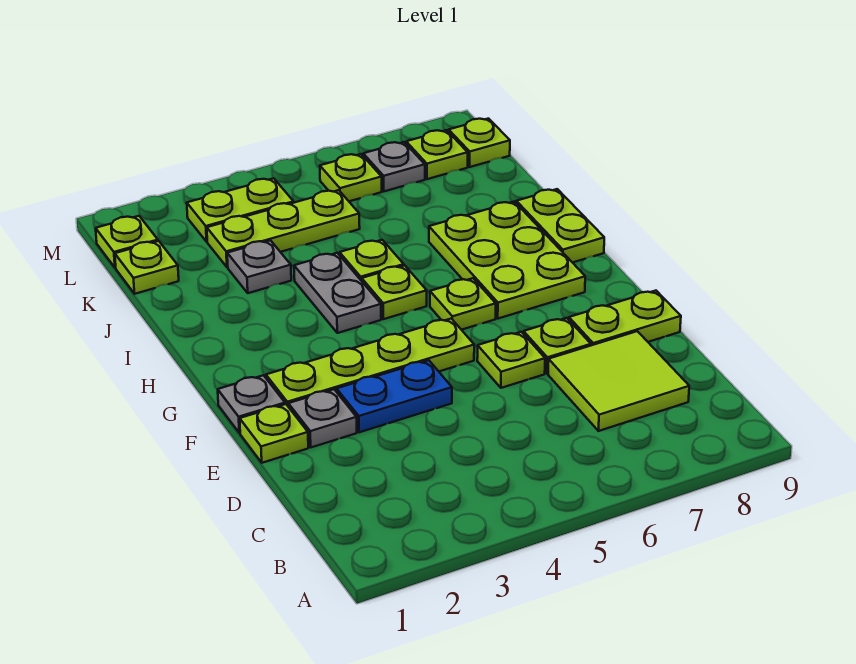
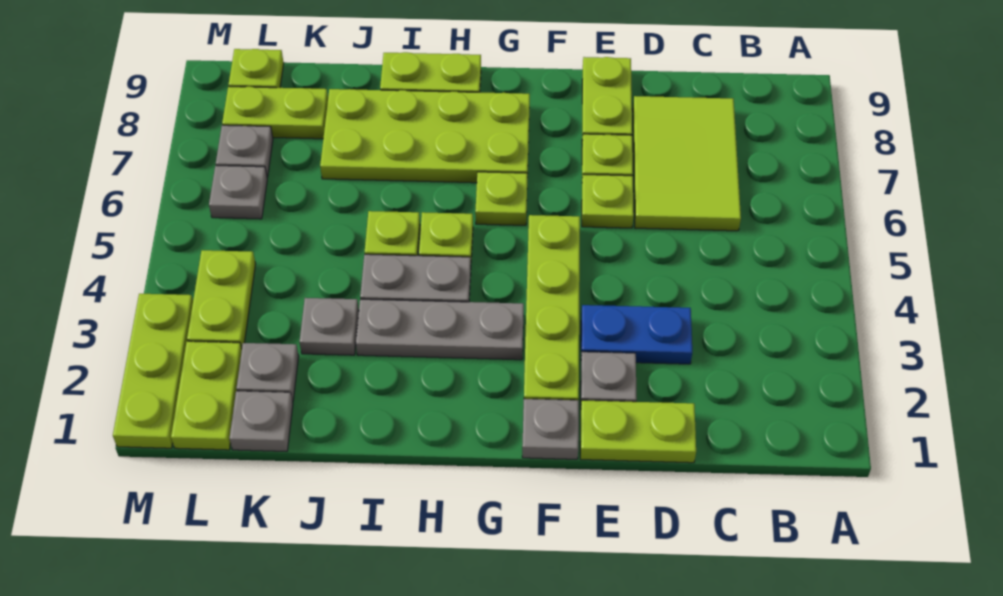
lime 2x2 tile [548,331,689,431] -> lime 2x3 tile [633,96,741,231]
lime 1x1 plate [240,404,308,463] -> lime 1x2 plate [580,400,696,463]
blue 1x2 plate [337,360,452,432] -> blue 1x2 plate turned to [581,305,692,364]
none -> grey 1x3 plate [356,299,524,360]
lime 2x3 plate [429,202,585,319] -> lime 2x4 plate [320,89,530,183]
lime 1x1 plate [115,241,179,294] -> grey 1x1 plate [229,391,293,451]
none -> grey 1x1 plate [236,343,299,402]
lime 1x3 plate [207,190,360,267] -> lime 1x3 plate moved to [113,294,193,448]
lime 1x1 plate [96,216,158,268] -> lime 1x2 plate [171,341,242,450]
lime 1x1 plate [320,154,382,201] -> grey 1x1 plate [209,166,267,219]
lime 1x1 plate [406,130,468,179] -> lime 1x2 plate [222,87,328,139]

